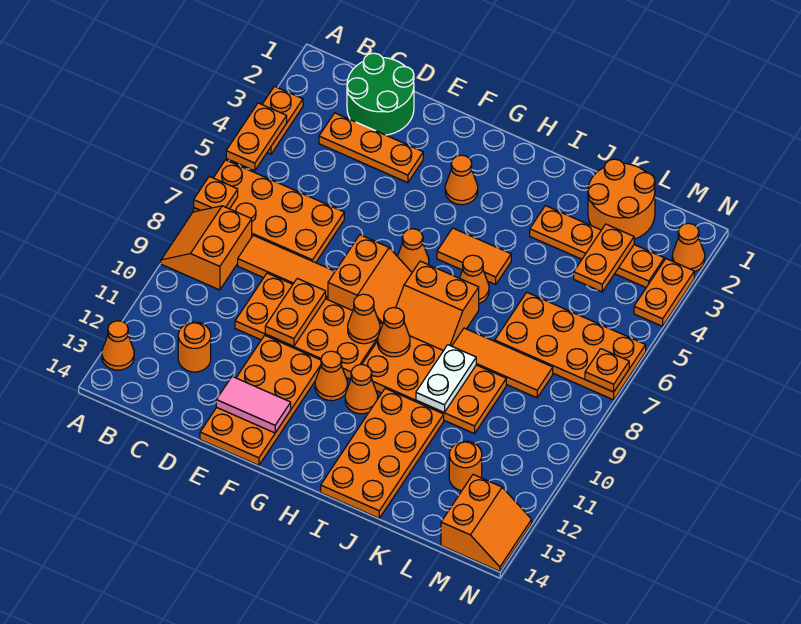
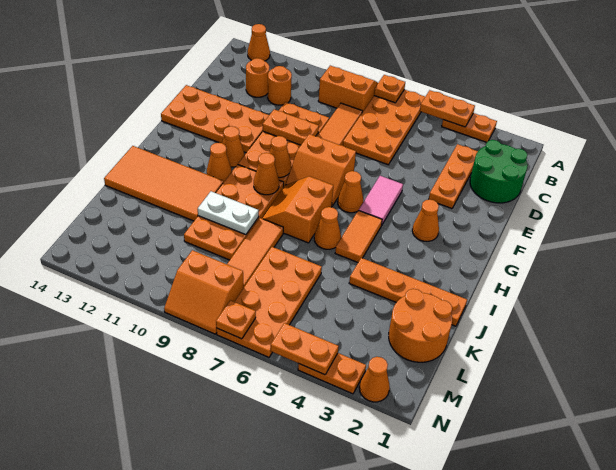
pink 1x2 tile [216,377,291,433] -> pink 1x2 tile moved to [359,176,403,226]
orange 2x4 plate [321,388,444,518] -> orange 2x4 tile [104,146,223,221]
orange 1x4 plate [530,206,664,287] -> orange 1x4 plate turned to [349,258,467,326]
orange 1x2 plate [574,224,634,292] -> orange 1x2 plate moved to [271,323,339,375]
orange 1x1 round brick [449,441,482,491] -> orange 1x1 round brick moved to [268,66,292,105]
orange 2x2 slope [441,475,532,571] -> orange 2x2 slope moved to [164,250,243,334]

